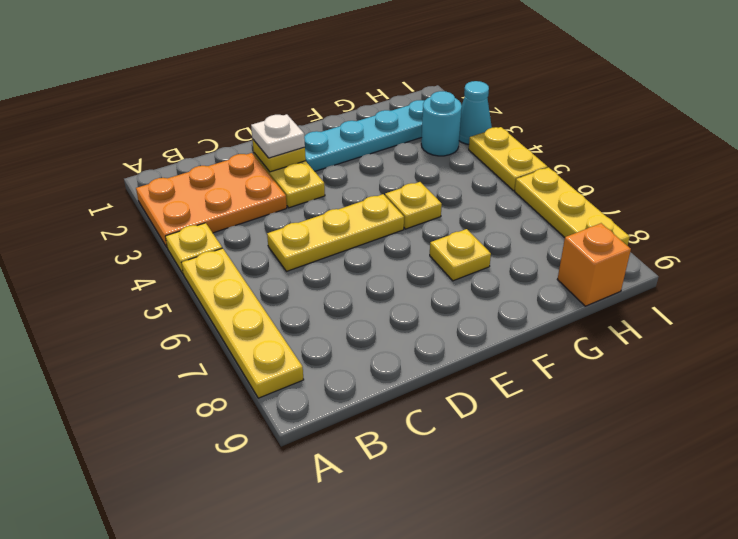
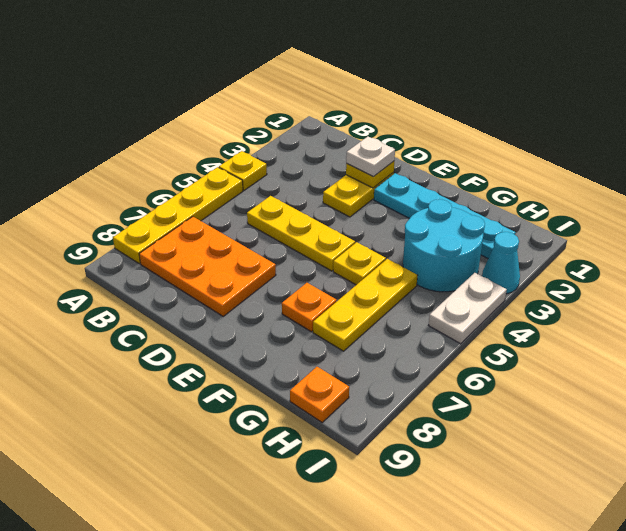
orange 2x3 plate [136,153,287,247] -> orange 2x3 plate moved to [139,217,276,316]
yellow 1x1 plate [430,229,491,281] -> orange 1x1 plate [282,283,337,332]
cyan 1x1 round brick [421,91,462,156] -> cyan 2x2 round brick [403,199,485,292]
orange 1x1 brick [557,223,631,306] -> orange 1x1 plate [290,367,349,422]
yellow 1x2 plate [469,127,547,191] -> white 1x2 plate [428,273,507,344]
yellow 1x3 plate [515,167,630,246] -> yellow 1x3 plate moved to [313,259,418,351]

